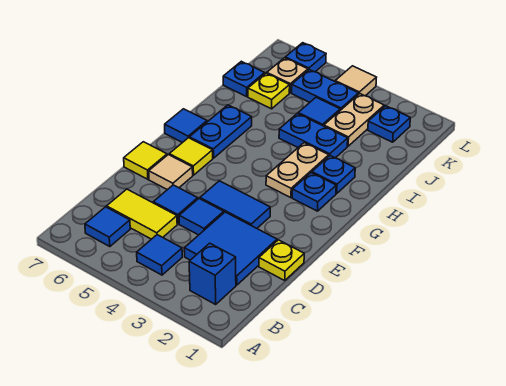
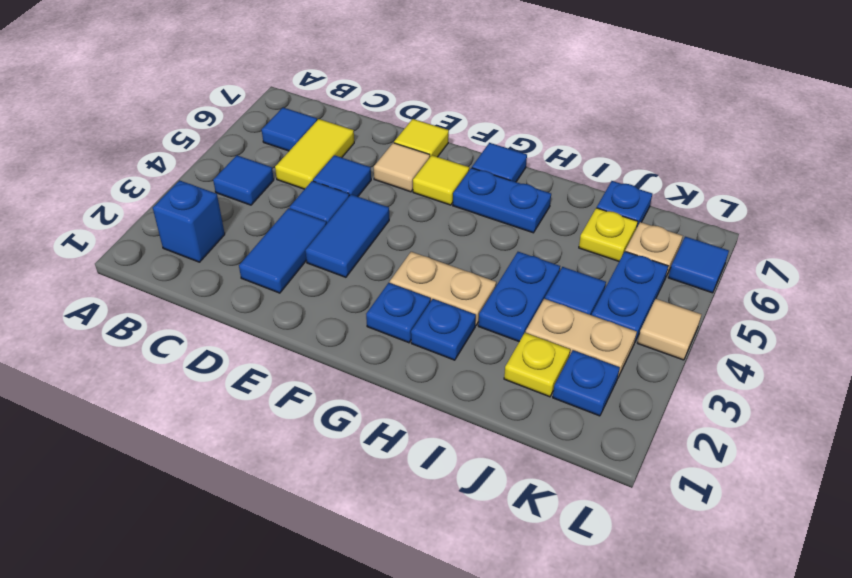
blue 2x2 tile [184,212,277,285] -> blue 1x2 tile [239,208,326,293]
yellow 1x1 plate [259,240,304,280] -> yellow 1x1 plate moved to [504,333,570,397]
blue 1x1 plate [285,43,326,72] -> blue 1x1 tile [668,237,729,293]

